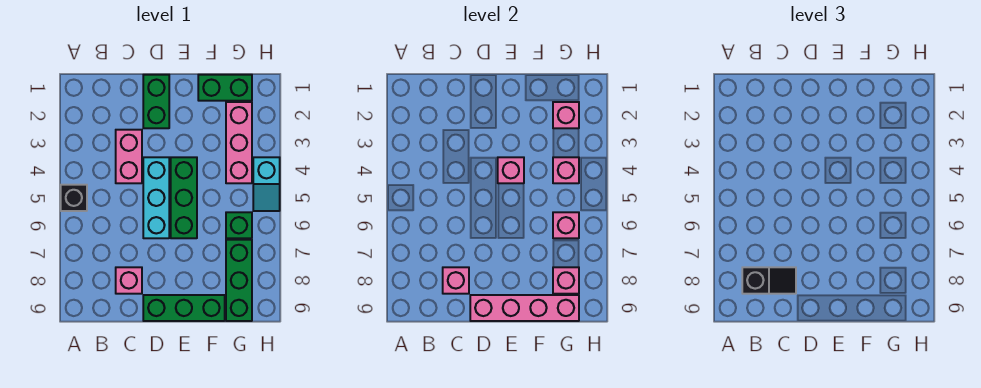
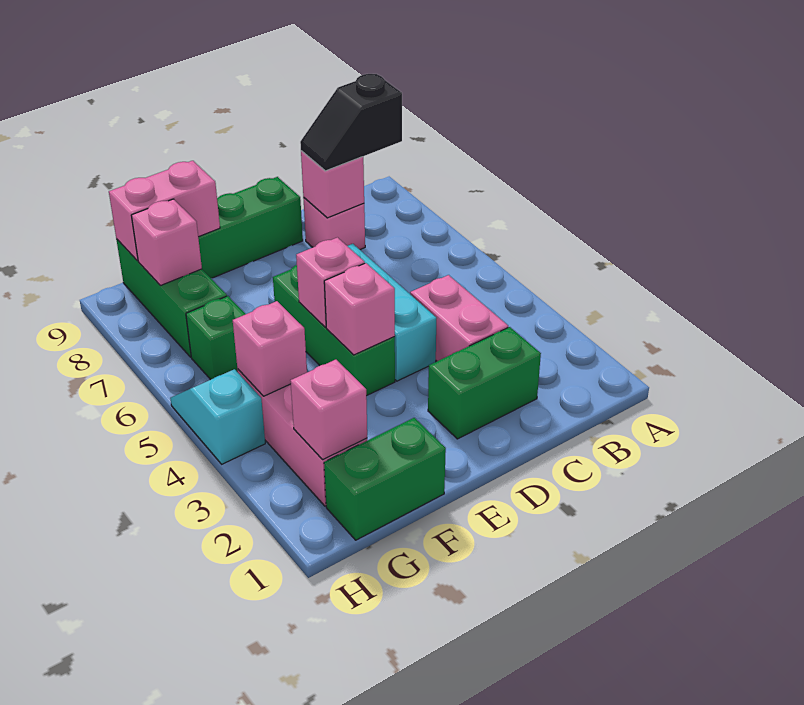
black 1x1 brick [61,185,87,211] -> none
green 1x2 brick [143,75,169,128] -> green 1x2 brick turned to [428,327,541,439]
pink 1x4 brick [470,295,579,321] -> pink 1x2 brick [109,161,220,261]
pink 1x1 brick [553,212,579,238] -> pink 1x1 brick moved to [296,237,365,327]

